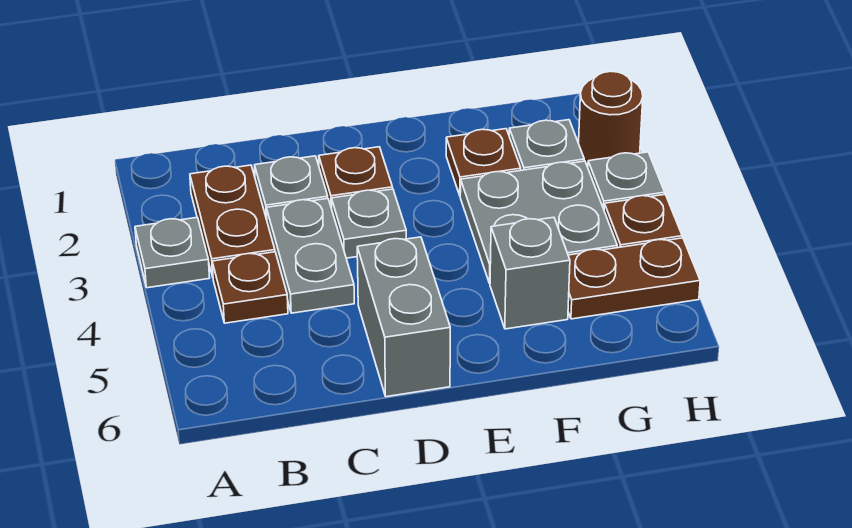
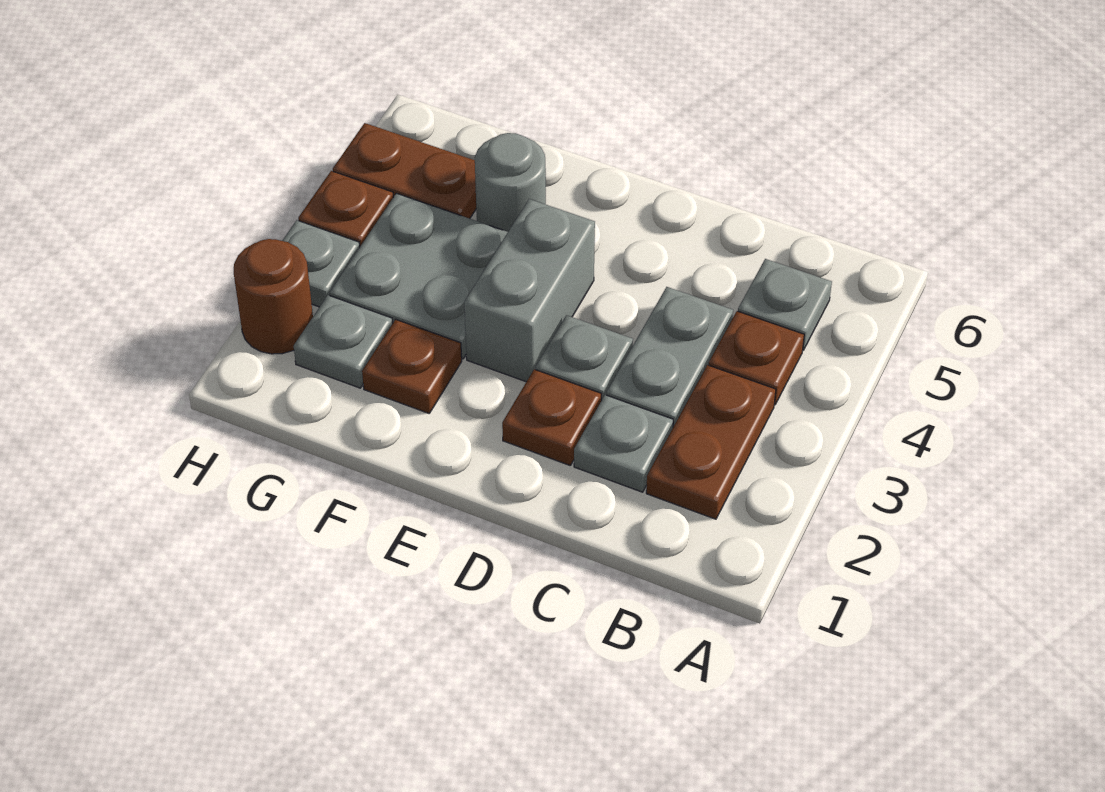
grey 1x1 plate [135,217,210,288] -> grey 1x1 plate moved to [738,259,832,350]
grey 1x2 brick [357,237,450,397] -> grey 1x2 brick moved to [464,199,595,382]
grey 1x1 brick [490,217,570,329] -> grey 1x1 round brick [475,133,546,232]

